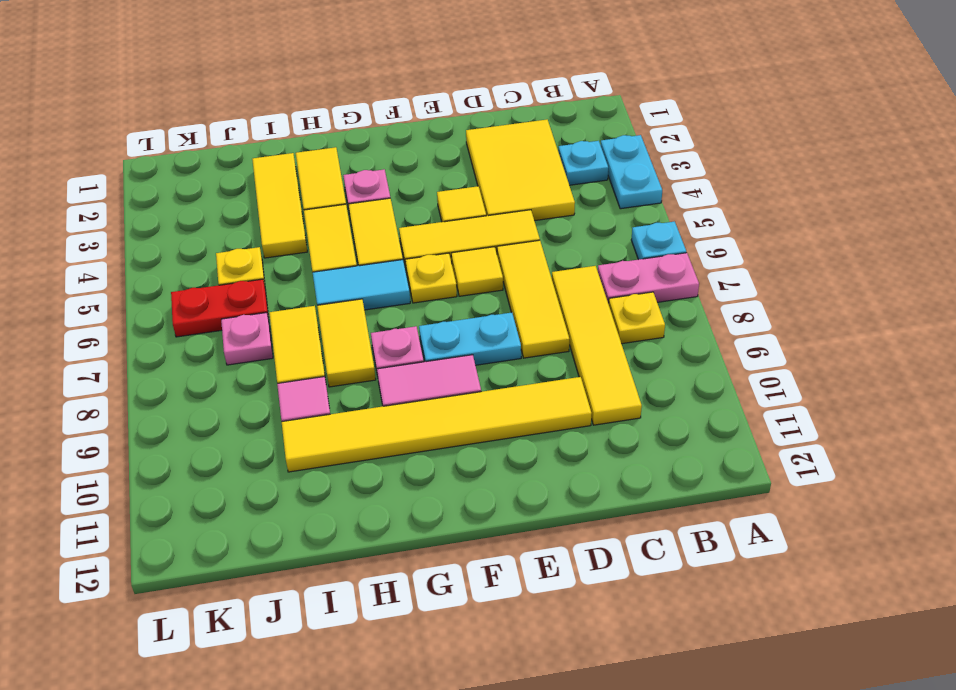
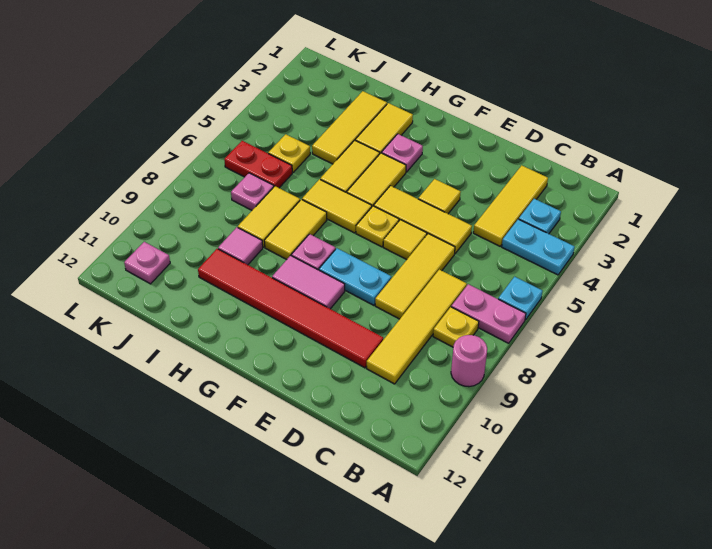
cyan 1x2 plate [601,135,662,209] -> cyan 1x2 plate turned to [502,219,575,275]
none -> pink 1x1 round brick [451,335,487,387]
yellow 2x3 tile [466,120,575,221] -> yellow 1x3 tile [473,165,548,246]
yellow 1x6 tile [282,377,592,472] -> red 1x6 tile [198,249,383,368]
cyan 1x2 tile [313,260,410,310] -> yellow 1x2 tile [302,179,372,233]
none -> pink 1x1 plate [124,242,170,284]

